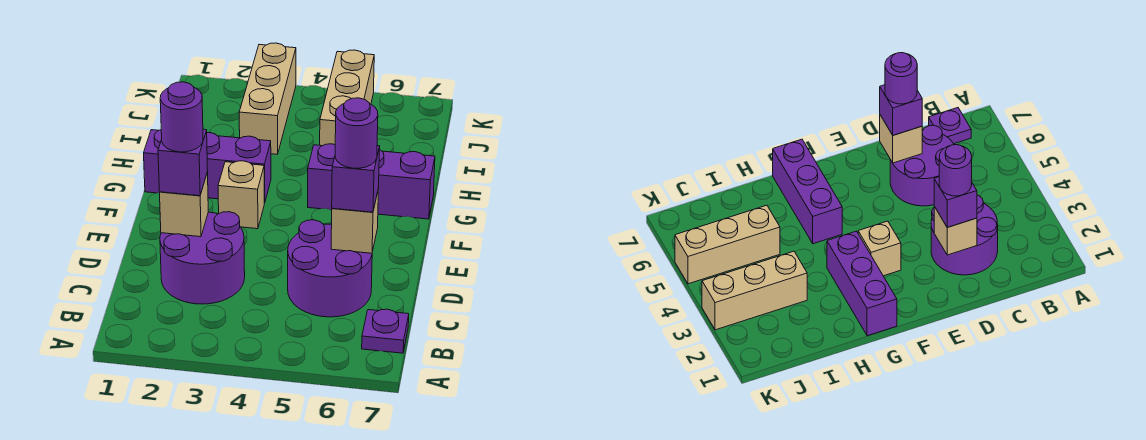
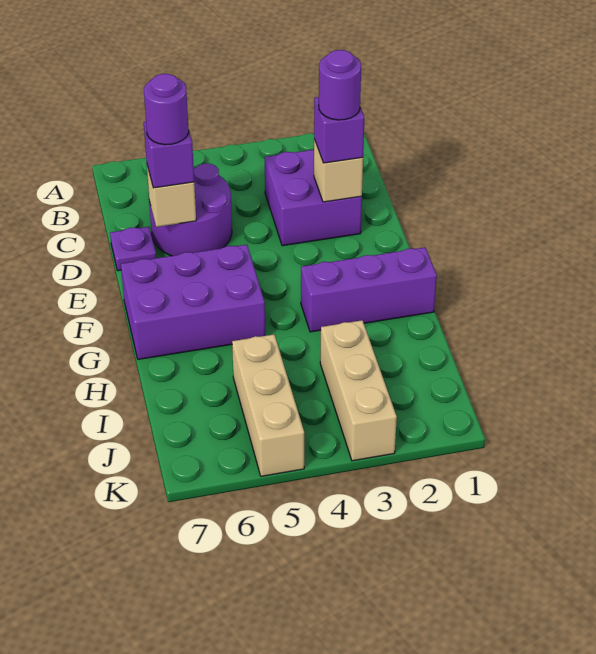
purple 1x1 plate [362,309,409,353] -> purple 1x1 plate moved to [110,227,156,271]
purple 2x2 round brick [160,212,245,304] -> purple 2x2 brick [265,150,362,246]
tan 1x1 brick [218,161,264,229] -> none
purple 1x3 brick [308,144,435,219] -> purple 2x3 brick [121,245,265,359]

